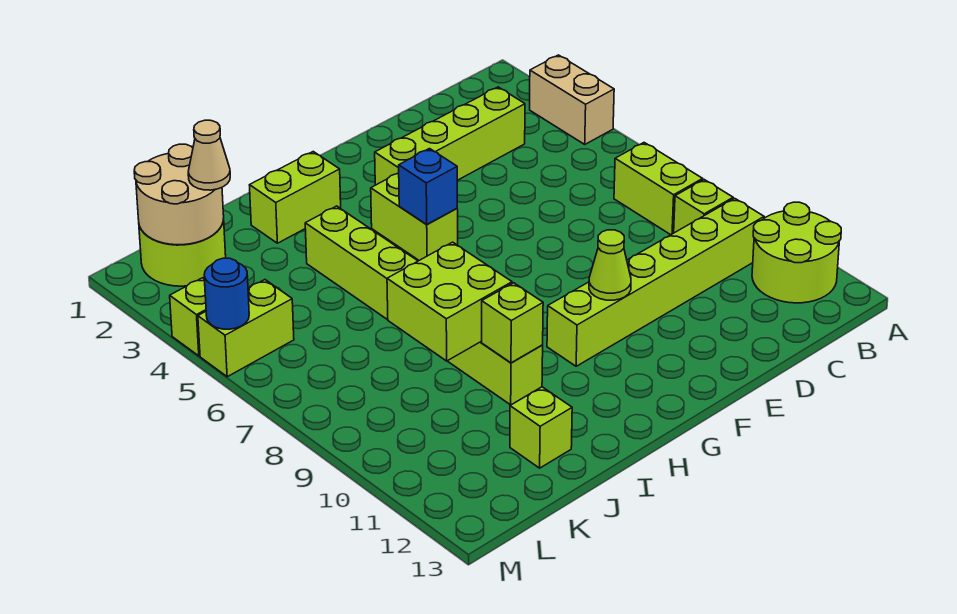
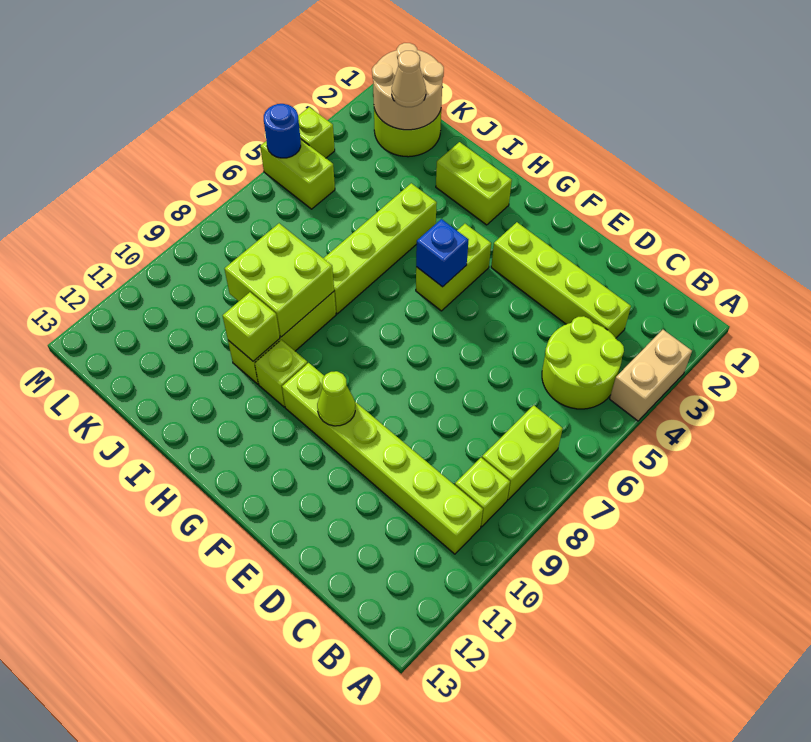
lime 2x2 round brick [752,202,841,303] -> lime 2x2 round brick moved to [542,316,624,409]
lime 1x1 brick [510,387,572,468] -> lime 1x1 brick moved to [255,340,307,407]

